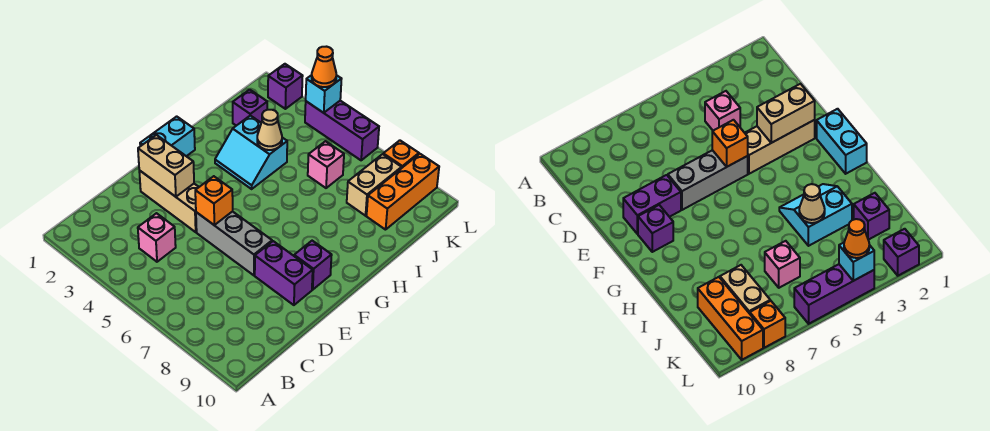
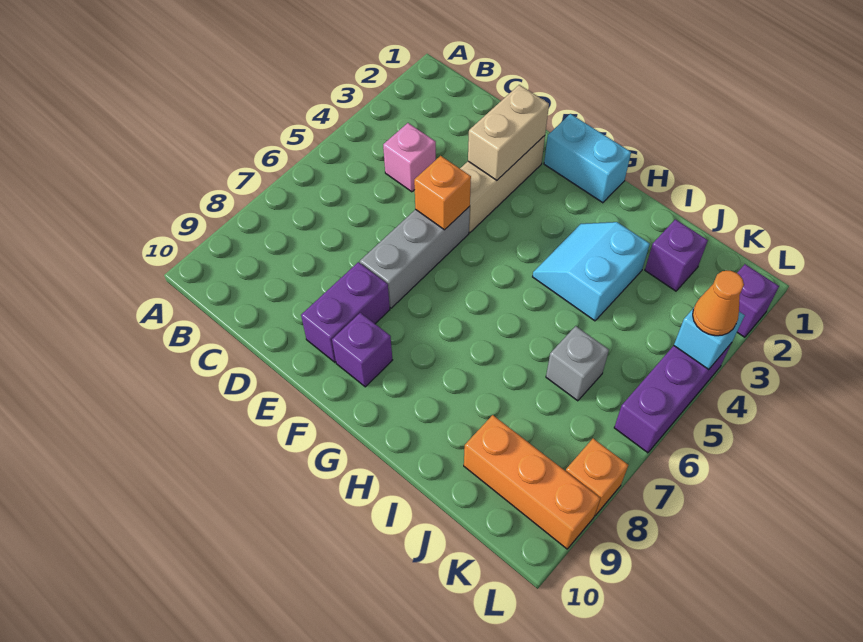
tan 1x1 cone [257,110,282,150] -> none
pink 1x1 brick [308,141,344,188] -> grey 1x1 brick [546,326,609,401]
tan 1x2 brick [347,154,402,216] -> none

